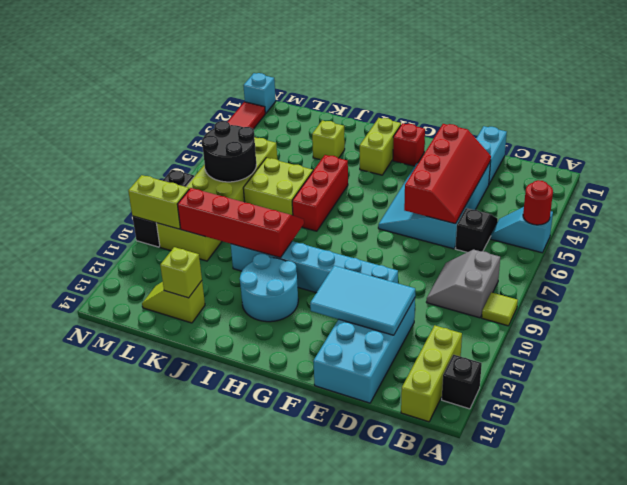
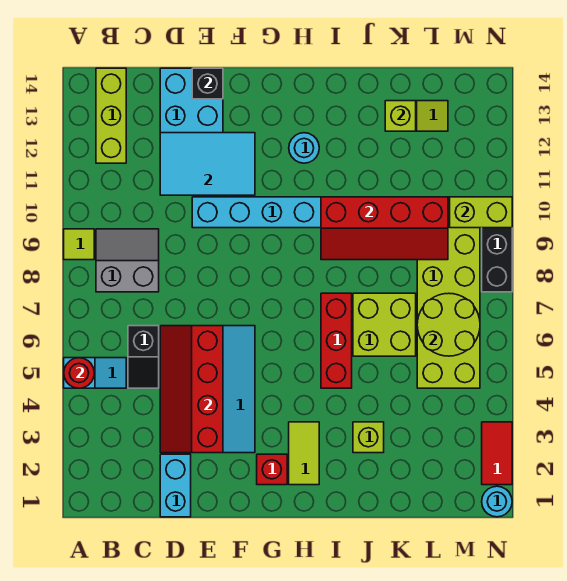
black 1x1 brick [442,355,482,409] -> black 1x1 brick moved to [192,68,223,99]
grey 2x2 slope [426,250,500,318] -> grey 2x2 slope turned to [96,229,159,292]
lime 1x2 brick [360,118,401,175] -> lime 1x2 tile [289,422,319,485]
cyan 2x2 round brick [240,254,298,322] -> cyan 1x1 round brick [289,133,319,163]
black 2x2 round brick [202,121,256,182] -> lime 2x2 round brick [417,293,480,356]
cyan 1x1 brick [243,73,276,114] -> cyan 1x1 round brick [482,486,512,517]

